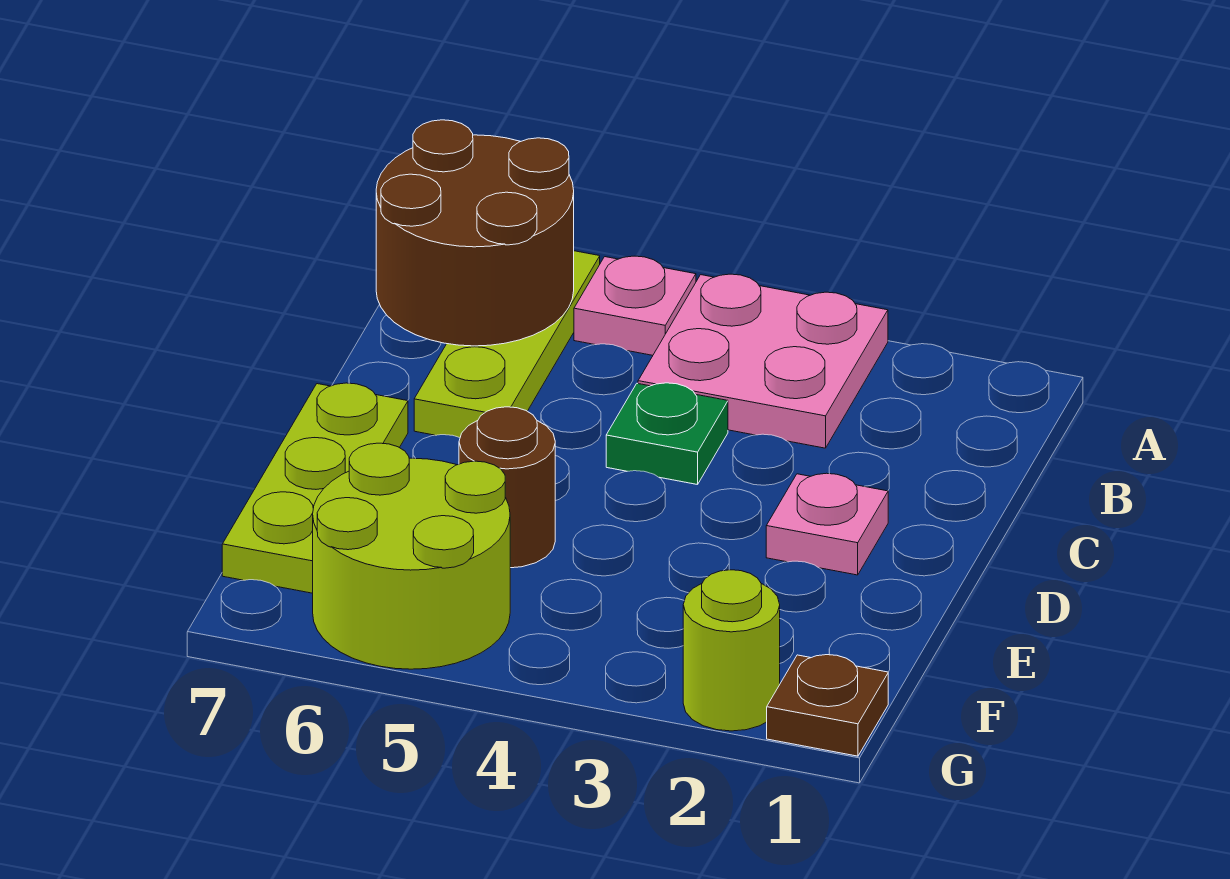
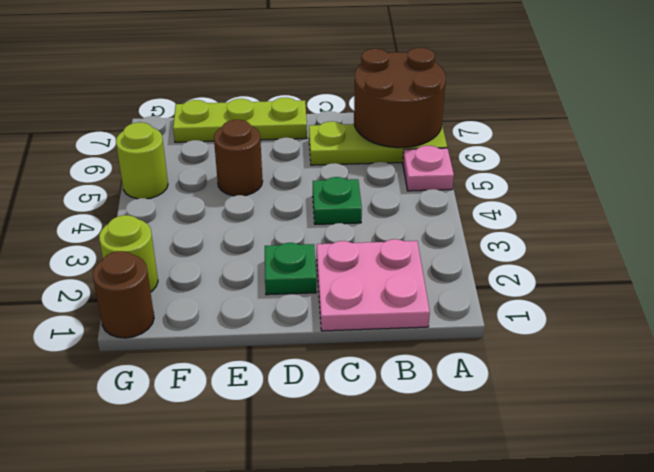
pink 2x2 plate [638,274,888,448] -> pink 2x2 plate moved to [317,239,430,331]
pink 1x1 plate [766,473,888,575] -> green 1x1 plate [265,243,316,295]
lime 2x2 round brick [313,443,510,669] -> lime 1x1 round brick [116,122,168,199]
brown 1x1 plate [767,655,888,756] -> brown 1x1 round brick [93,251,154,338]

